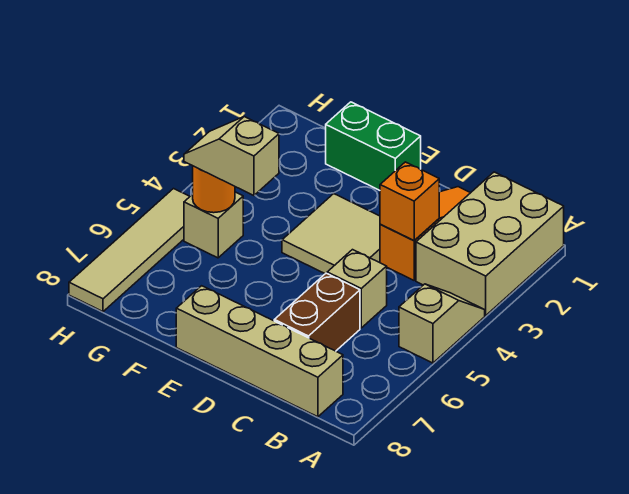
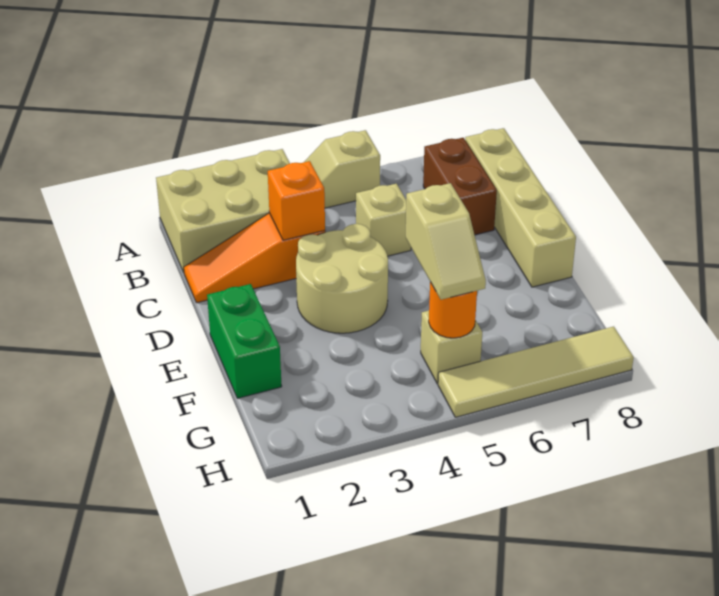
brown 1x2 brick [274,273,360,351] -> brown 1x2 brick turned to [423,138,497,235]
tan 2x2 tile [282,194,380,274] -> tan 2x2 round brick [296,224,388,333]

